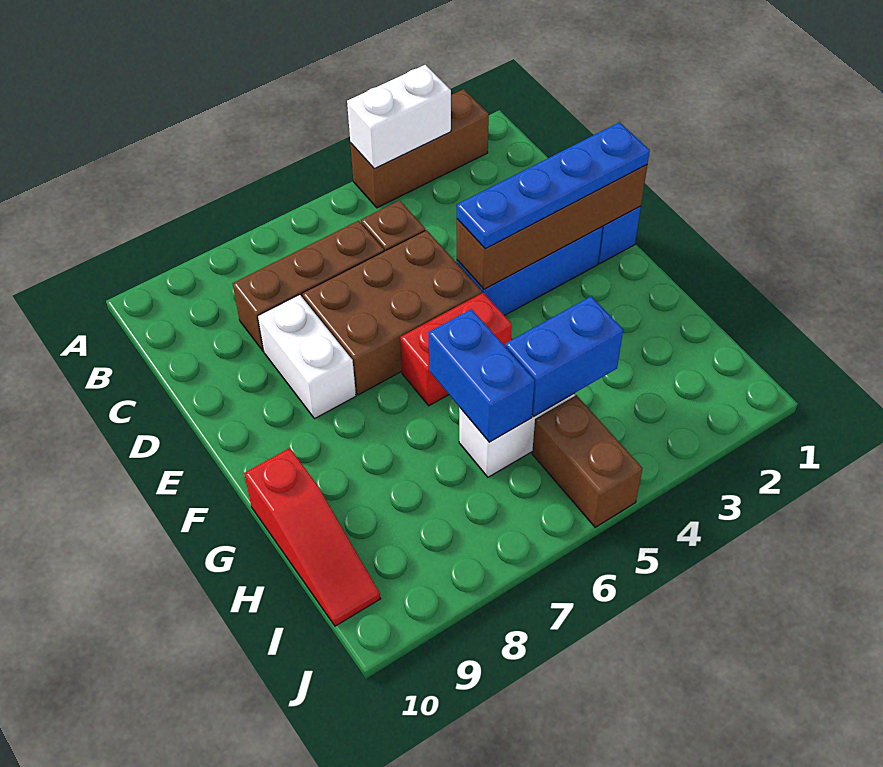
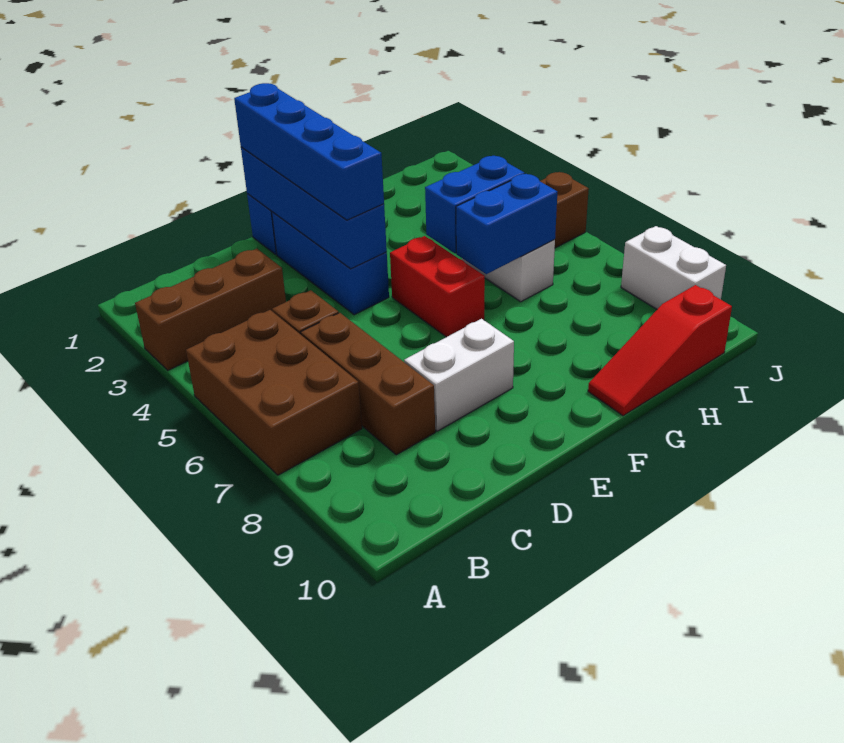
brown 1x3 brick [350,89,489,208] -> brown 1x3 brick turned to [135,248,286,370]
white 1x2 brick [347,65,451,169] -> white 1x2 brick moved to [621,226,726,309]
brown 2x3 brick [302,230,482,395] -> brown 2x3 brick moved to [186,310,362,475]
brown 1x4 brick [457,165,647,289] -> blue 1x4 brick [241,147,387,269]
blue 1x4 plate [457,122,650,249] -> blue 1x4 brick [234,83,384,220]
red 1x3 slope [244,448,381,626] -> red 1x3 slope turned to [588,285,732,416]
blue 1x2 brick [505,296,623,416] -> blue 1x2 brick turned to [425,156,525,253]

